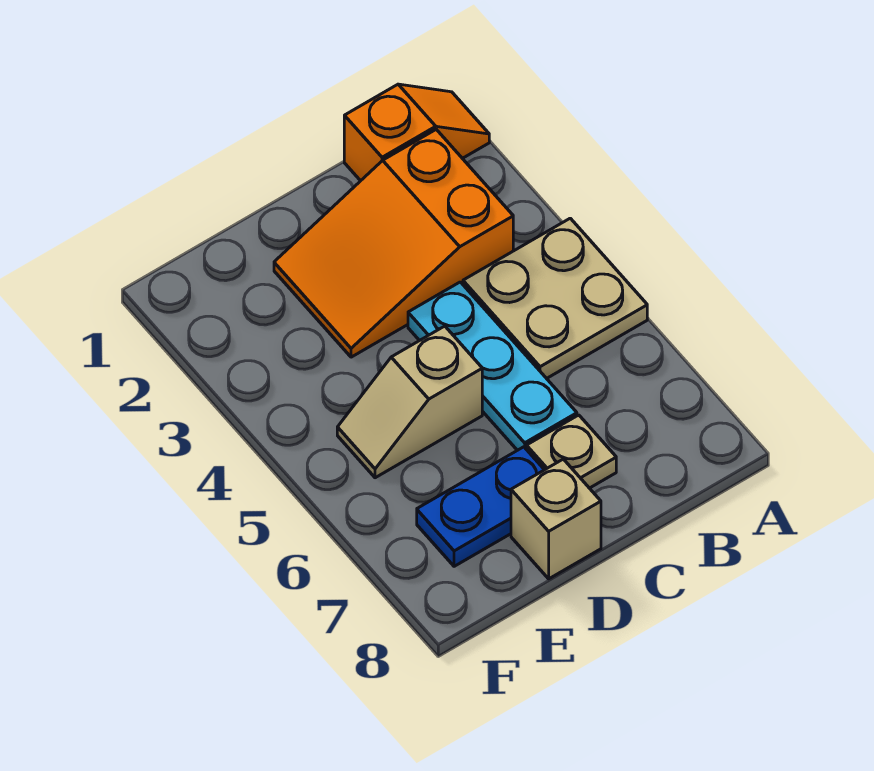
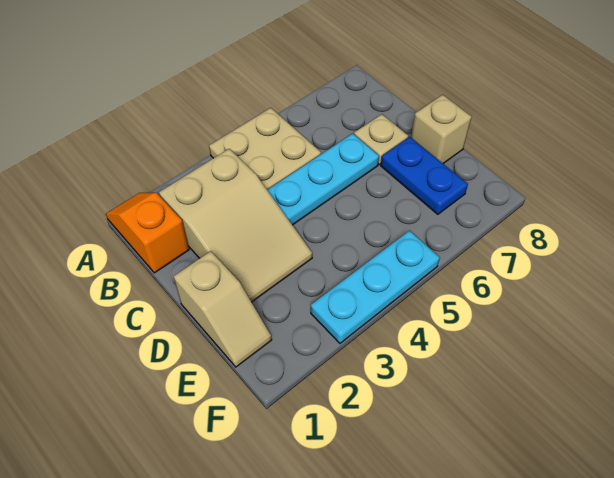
orange 2x3 slope [274,129,513,357] -> tan 2x3 slope [159,149,312,302]
tan 1x2 slope [337,326,482,478] -> tan 1x2 slope moved to [173,251,272,367]
none -> cyan 1x3 plate [311,231,440,343]

